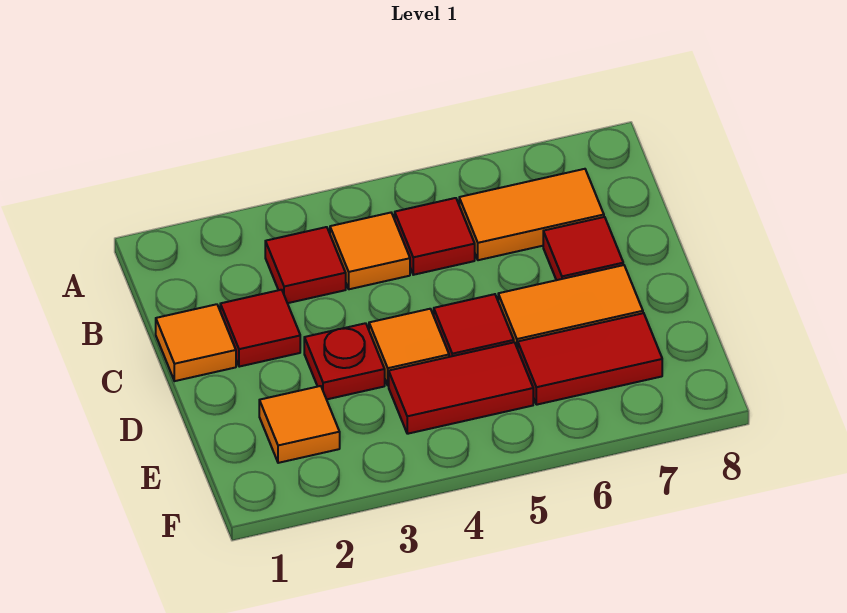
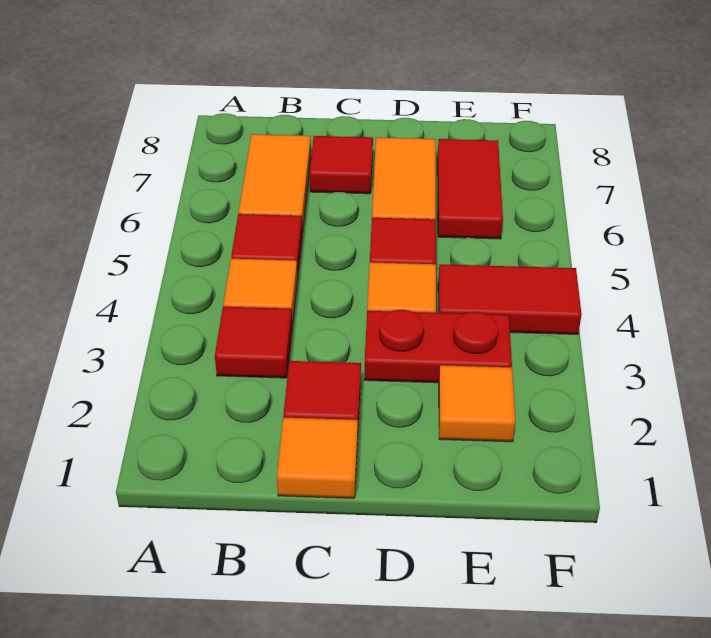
red 1x1 plate [304,323,385,399] -> red 1x2 plate [364,310,512,383]
red 1x2 tile [389,342,533,434] -> red 1x2 tile turned to [438,264,582,334]

